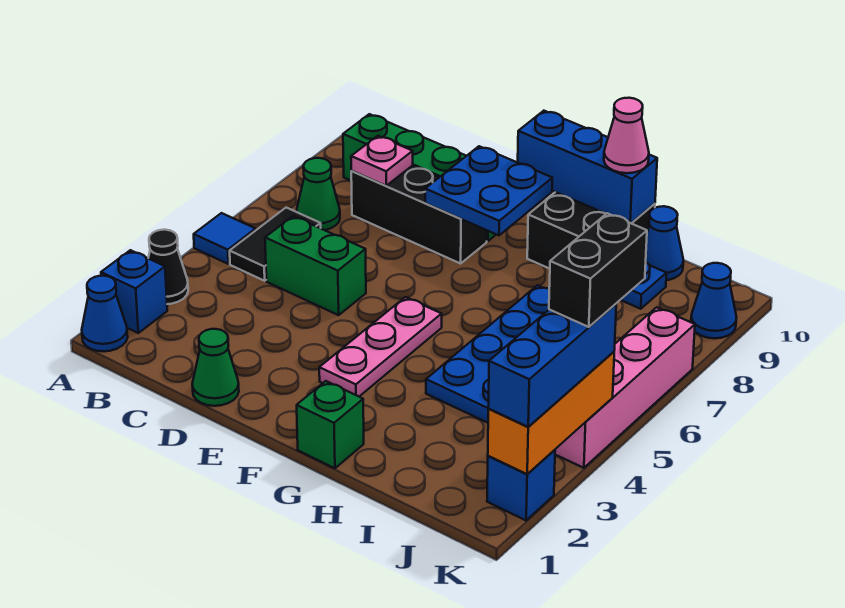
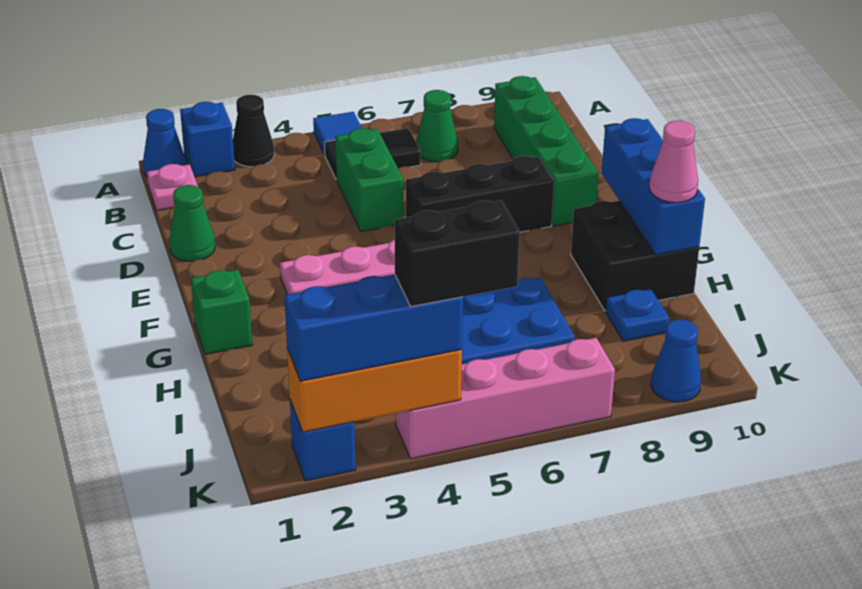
black 1x3 brick [351,166,487,264] -> black 1x3 brick turned to [406,156,554,232]
pink 1x1 plate [351,136,413,186] -> pink 1x1 plate moved to [147,164,198,210]
blue 2x2 plate [425,146,552,235] -> none
blue 1x1 cone [646,206,683,280] -> none

